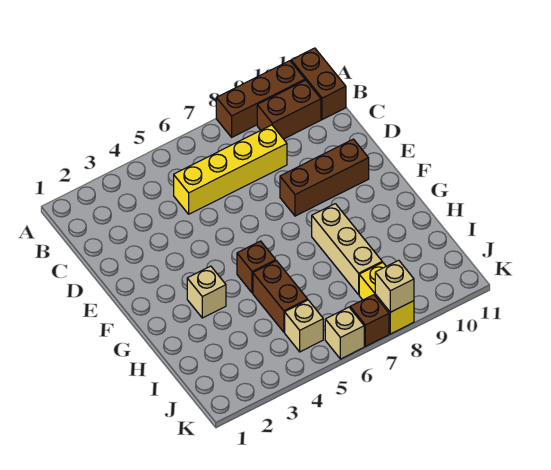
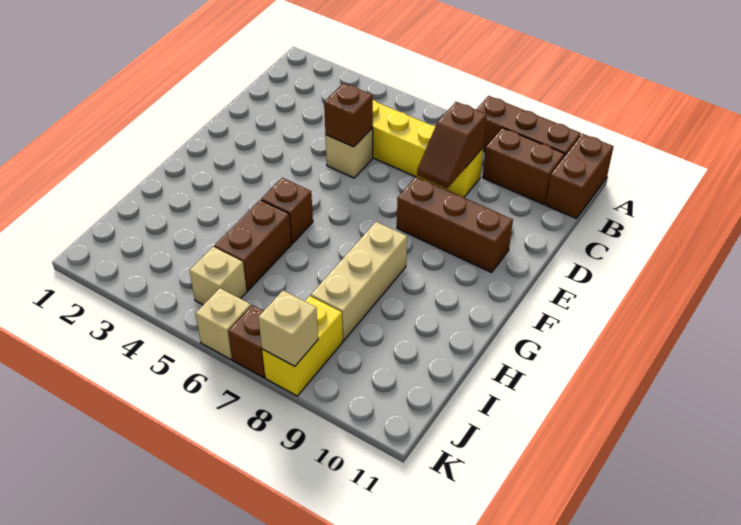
none -> brown 1x2 slope [417,102,487,188]
none -> brown 1x1 brick [324,83,373,147]
tan 1x1 brick [187,266,226,318] -> tan 1x1 brick moved to [325,128,373,178]

